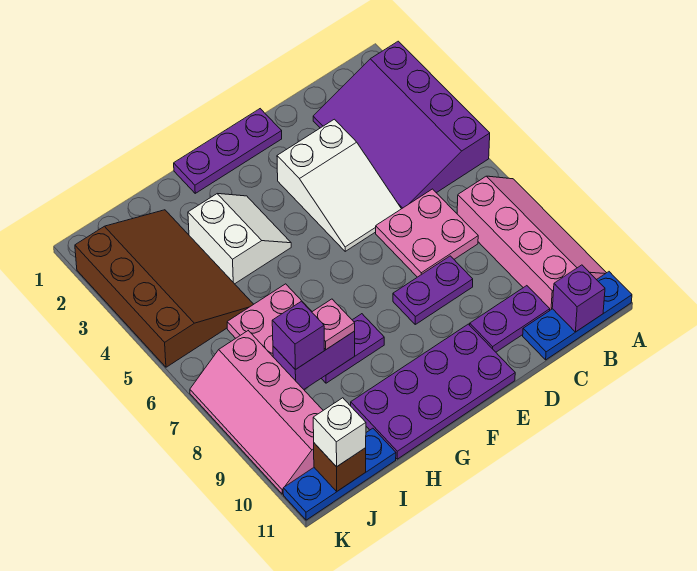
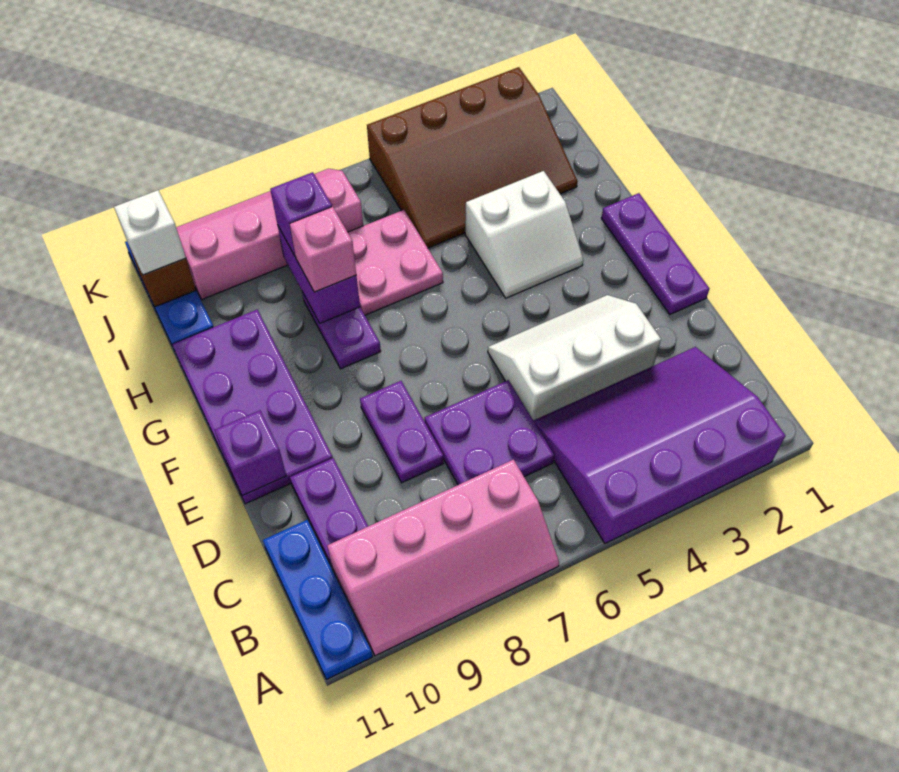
purple 1x1 brick [552,265,605,332] -> purple 1x1 brick moved to [215,410,286,496]
pink 2x2 plate [376,189,478,277] -> purple 2x2 plate [425,380,554,485]
white 2x3 slope [277,119,401,251] -> white 2x3 slope turned to [488,295,661,420]
pink 1x1 plate [312,299,355,349] -> pink 1x1 brick [290,207,356,292]

